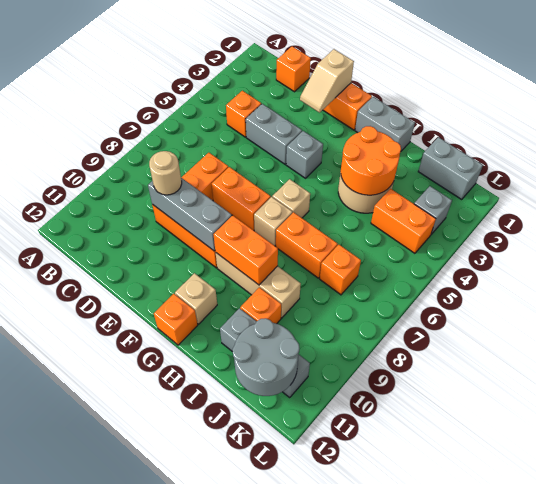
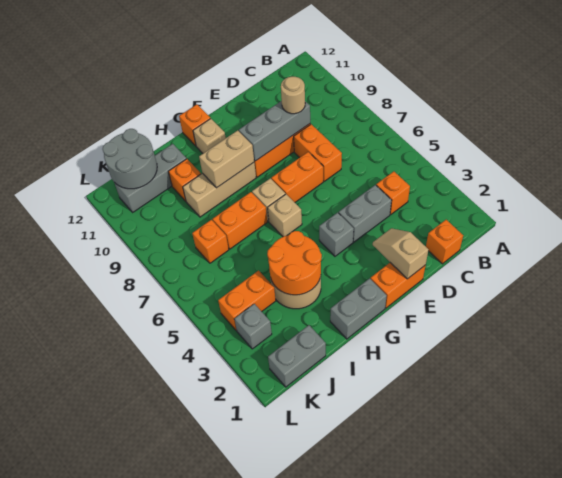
orange 1x2 brick [214,216,278,285] -> tan 1x2 brick [199,130,254,188]

